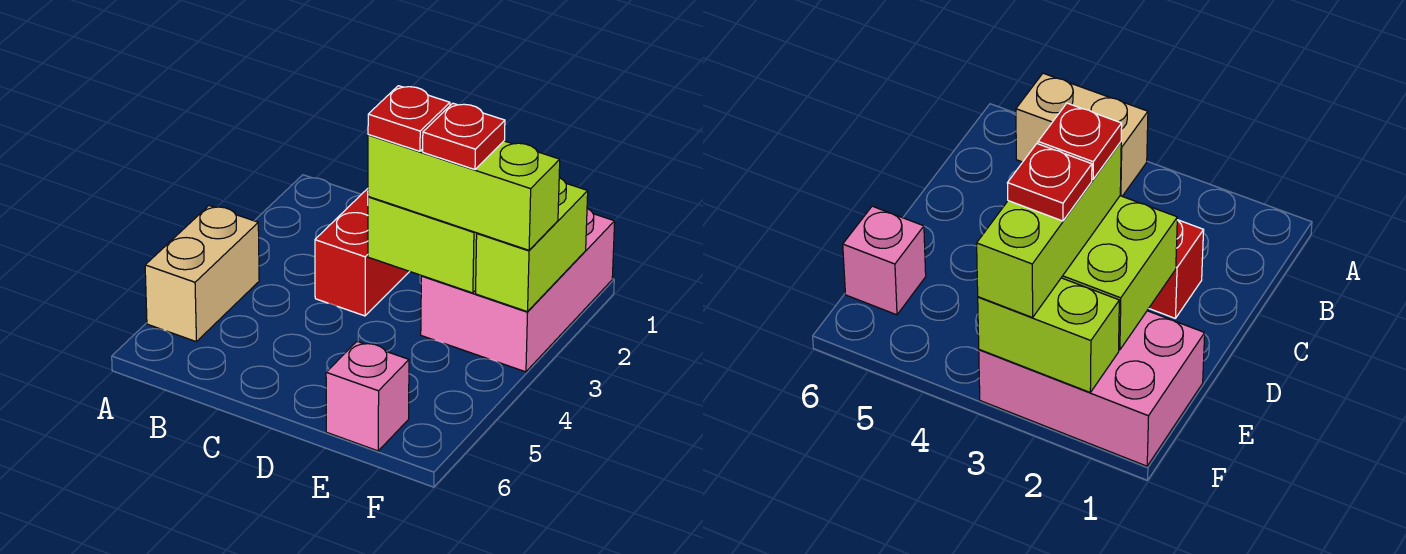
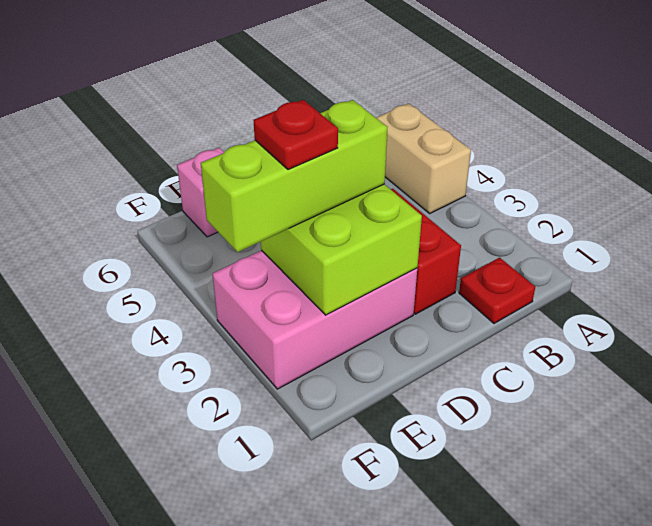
red 1x1 plate [368,86,450,151] -> red 1x1 plate moved to [459,258,535,323]
pink 2x3 brick [421,208,615,372] -> pink 2x3 brick turned to [213,250,417,389]
lime 1x2 brick [476,178,588,312] -> none

